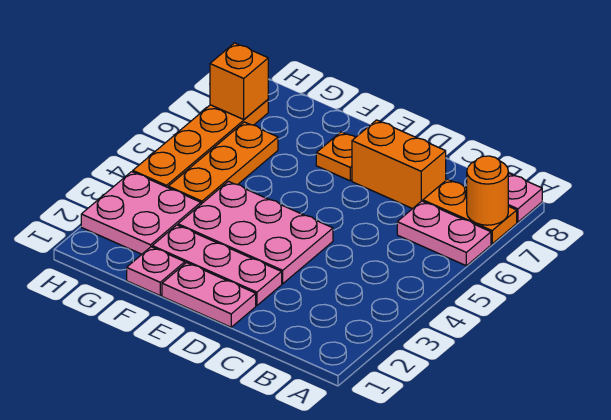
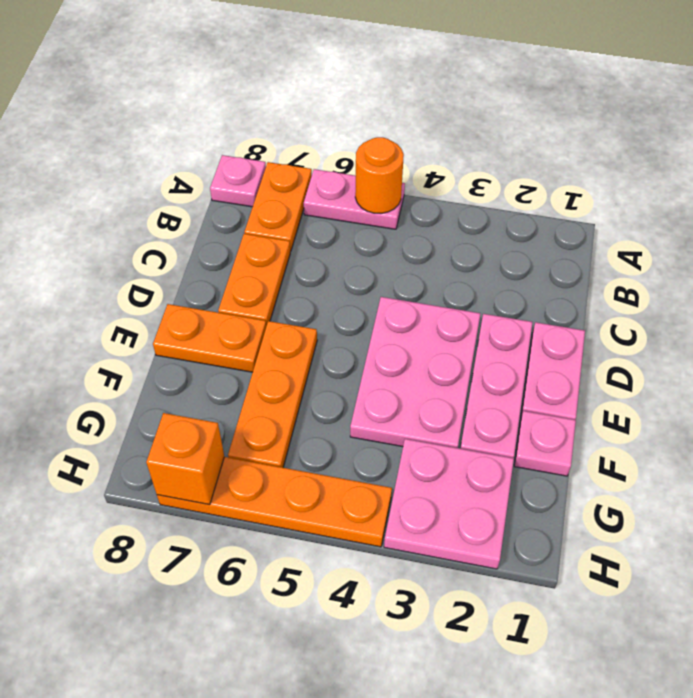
pink 1x2 plate [397,201,491,266] -> pink 1x2 plate turned to [304,169,405,229]
orange 1x1 round brick [467,156,508,225] -> orange 1x1 round brick moved to [355,137,404,213]
orange 1x2 brick [352,120,446,209] -> orange 1x2 plate [218,234,290,326]
orange 1x1 plate [316,132,356,181] -> orange 1x2 plate [153,304,266,372]
orange 1x3 plate [168,122,278,204] -> orange 1x3 plate turned to [228,321,317,468]

